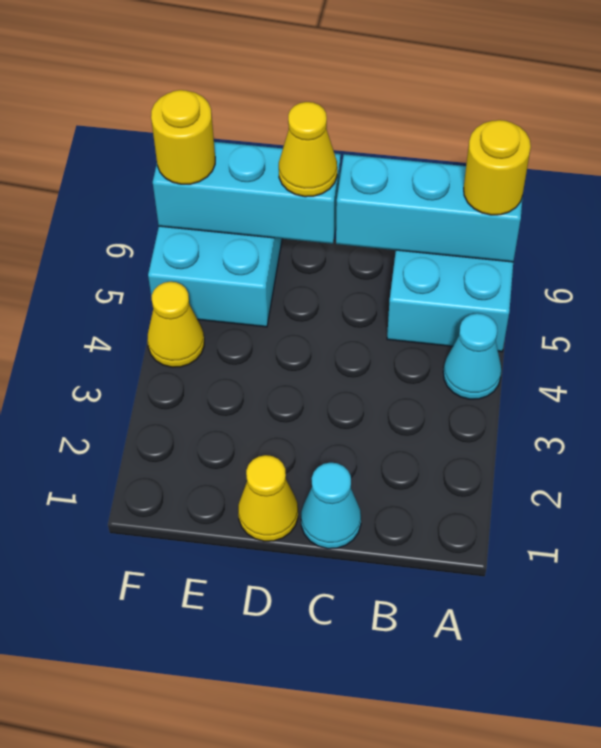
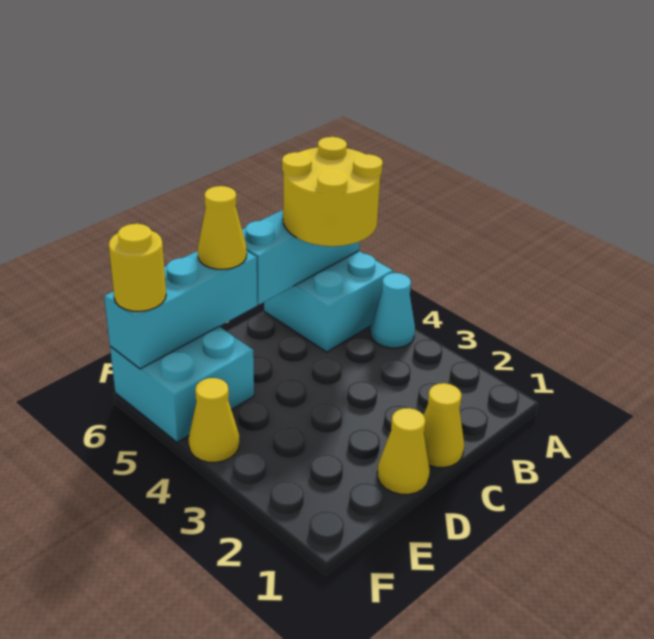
yellow 1x1 round brick [464,120,531,215] -> yellow 2x2 round brick [282,137,383,246]
cyan 1x1 cone [301,463,361,549] -> yellow 1x1 cone [424,383,464,467]

